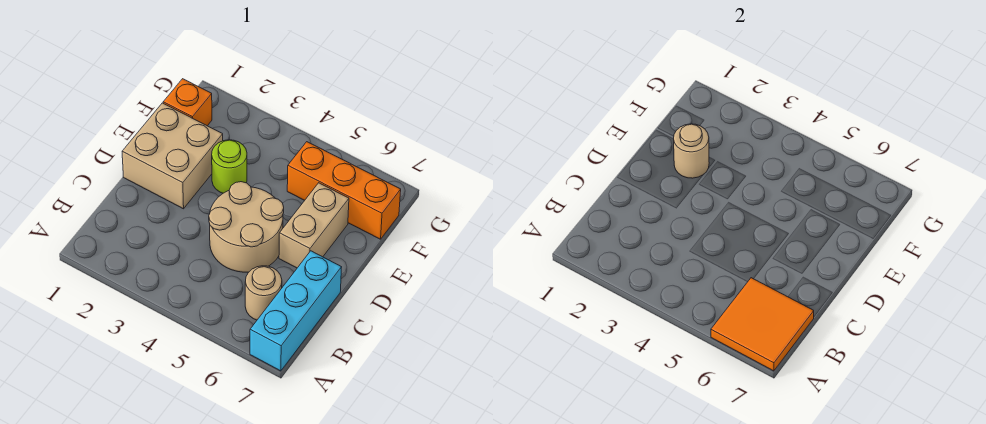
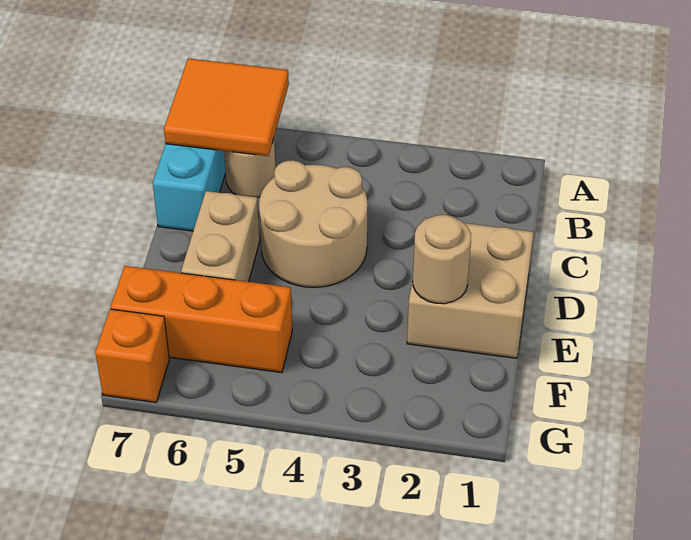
lime 1x1 round brick [212,140,247,193] -> none
orange 1x1 brick [163,79,212,126] -> orange 1x1 brick moved to [95,309,169,402]

